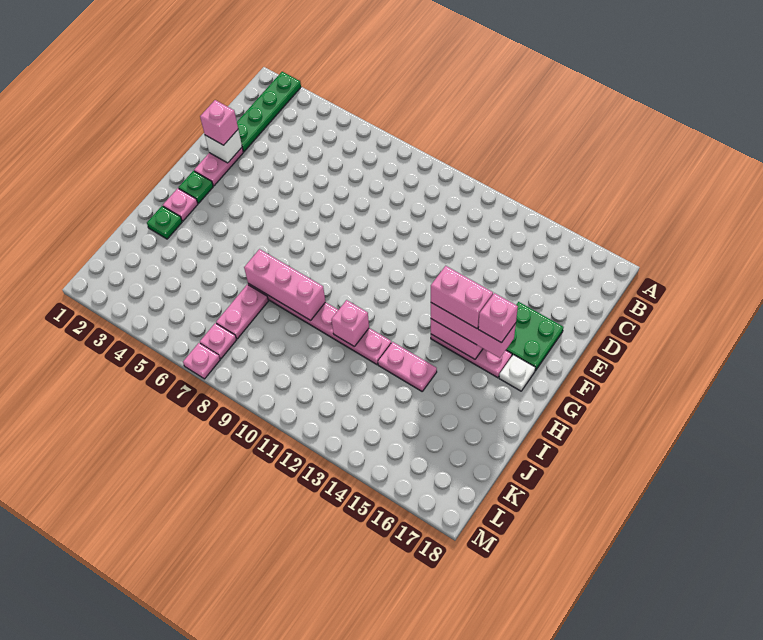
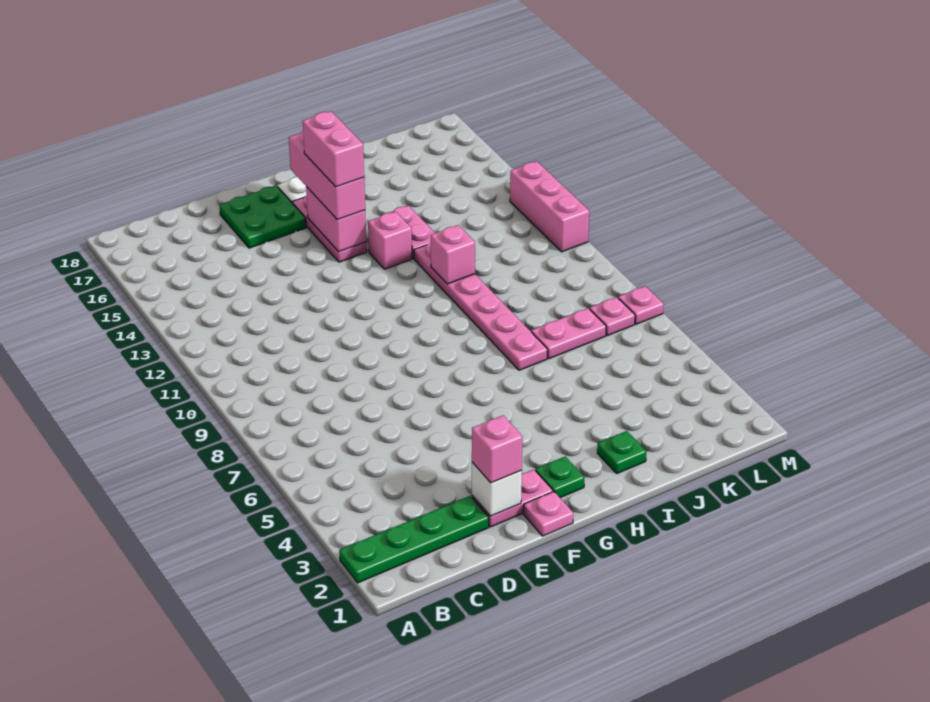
pink 1x1 brick [478,293,518,343] -> pink 1x1 brick moved to [368,211,412,269]
pink 1x1 plate [163,188,198,221] -> pink 1x1 plate moved to [523,492,573,536]
pink 1x3 brick [244,249,325,320] -> pink 1x3 brick moved to [510,161,589,252]

